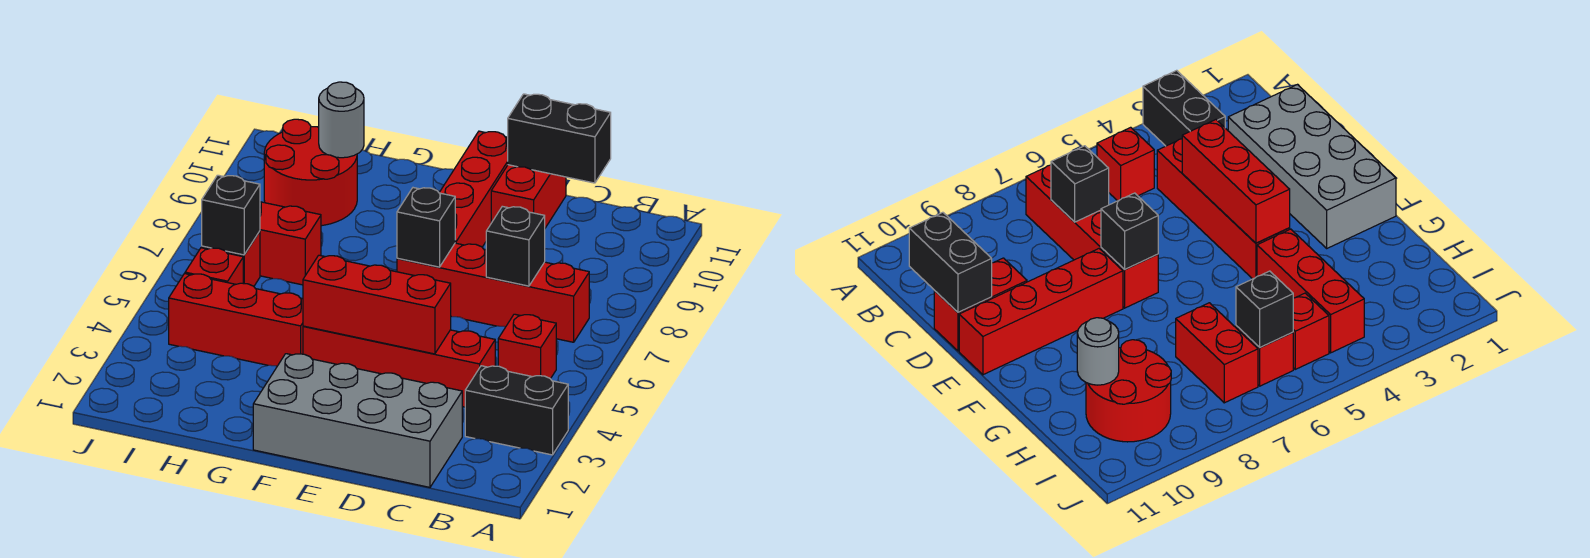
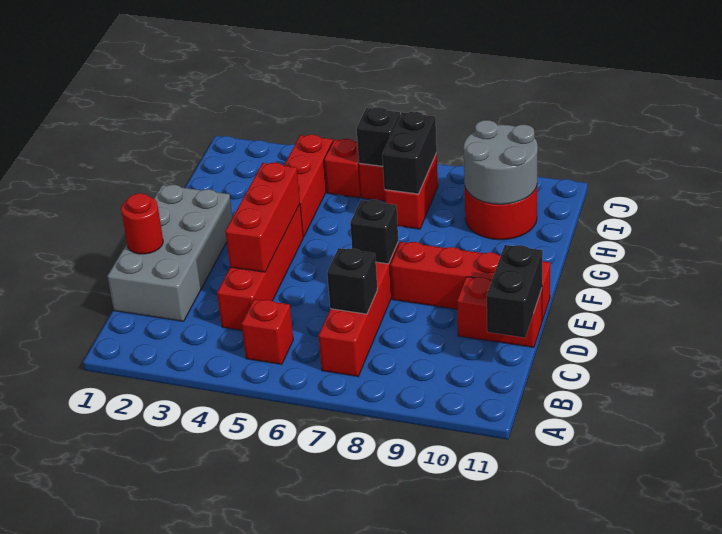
black 1x2 brick [465,366,568,455] -> black 1x2 brick moved to [382,112,437,194]
none -> red 1x1 round brick [121,193,163,254]
grey 1x1 round brick [319,82,364,158] -> grey 2x2 round brick [464,120,538,204]

